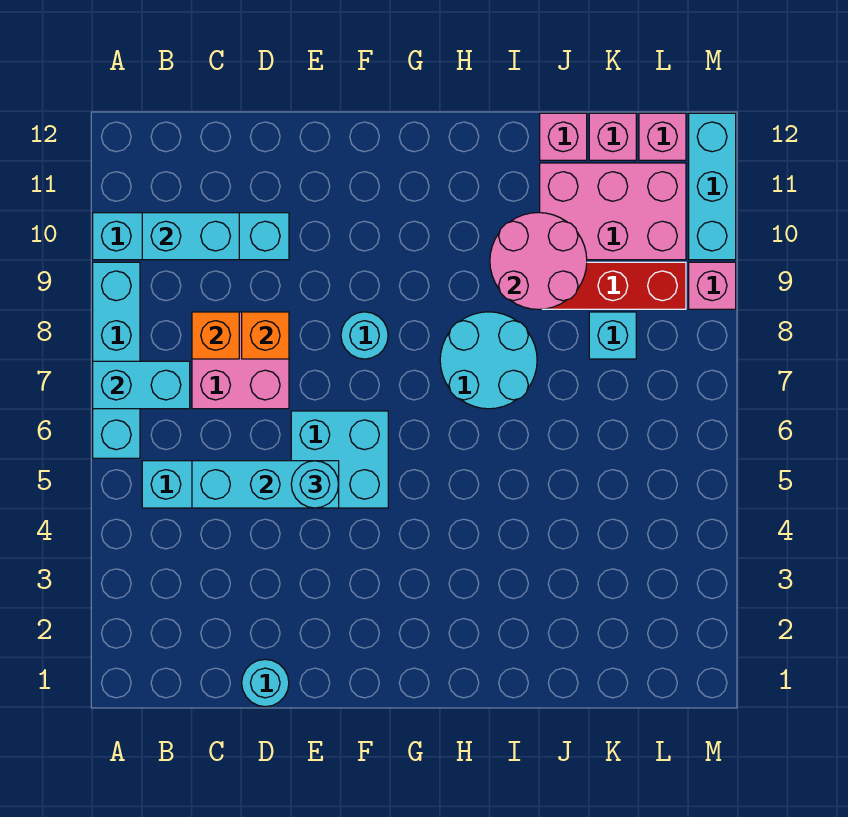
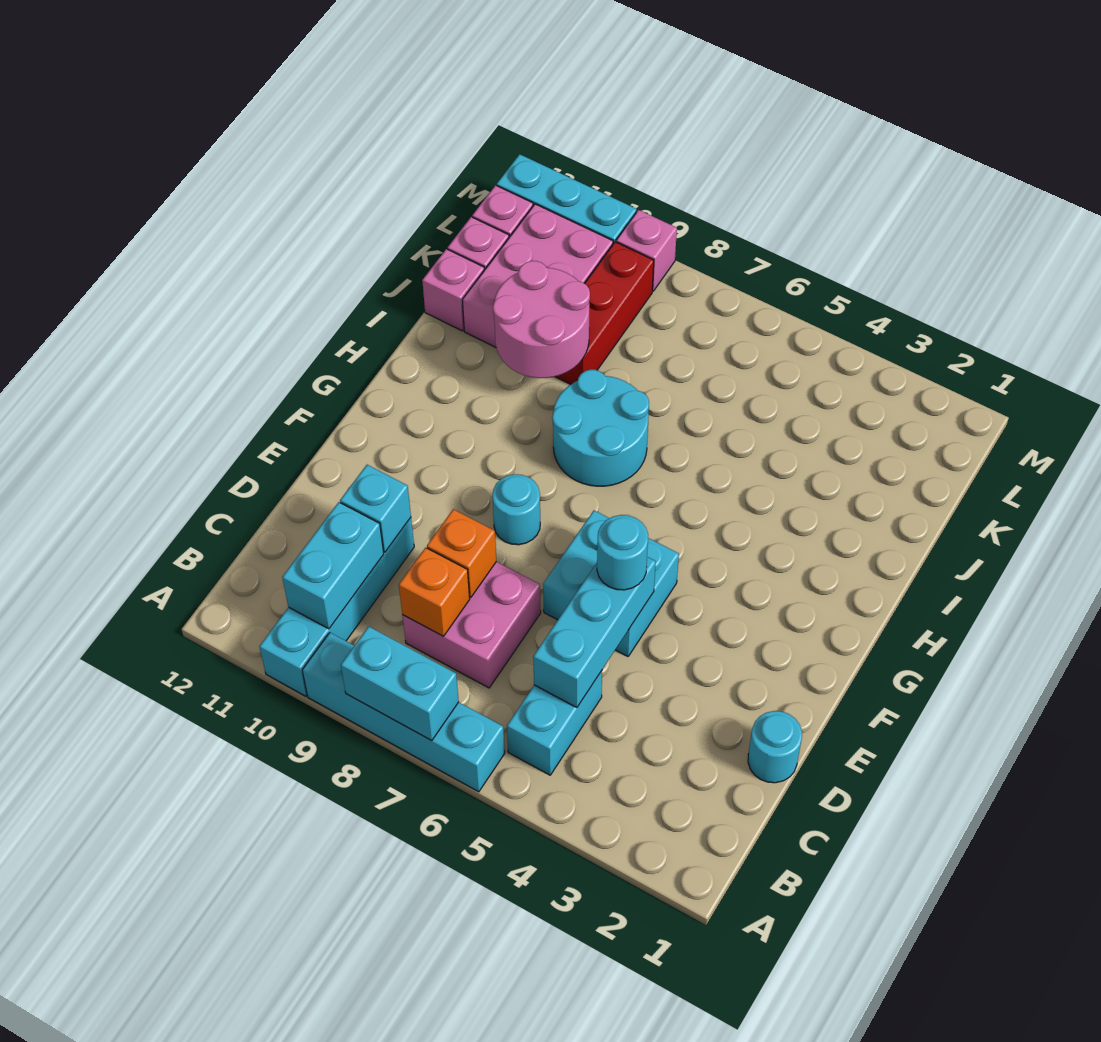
cyan 1x2 brick [93,361,190,409] -> cyan 1x2 brick turned to [341,626,459,741]
cyan 1x1 brick [589,312,636,359] -> cyan 1x1 brick moved to [340,465,411,552]

